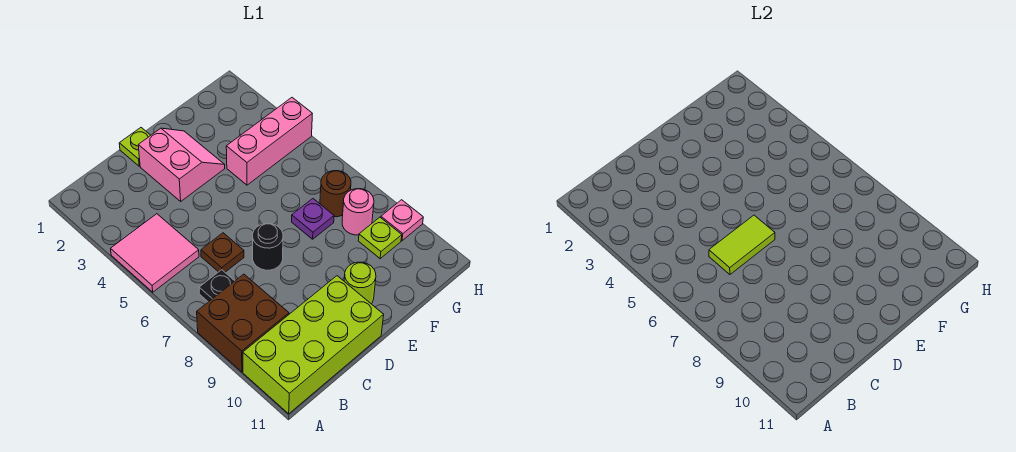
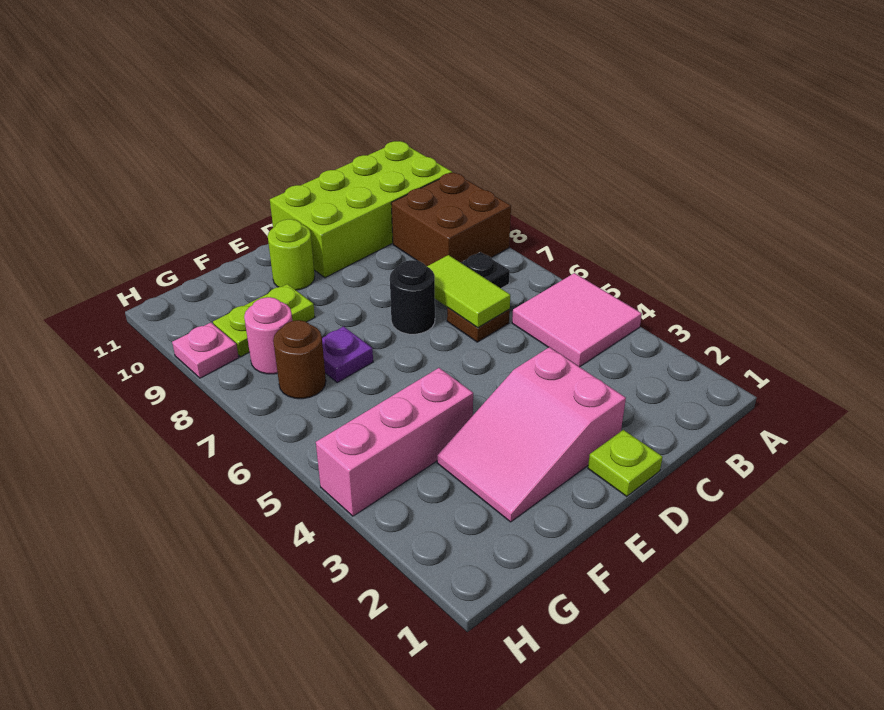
lime 1x2 tile [709,215,775,274] -> lime 1x2 tile turned to [427,255,510,327]
pink 2x2 slope [138,128,225,201] -> pink 2x3 slope [437,347,626,522]
lime 1x1 plate [358,217,402,259] -> lime 1x2 plate [213,284,315,357]

